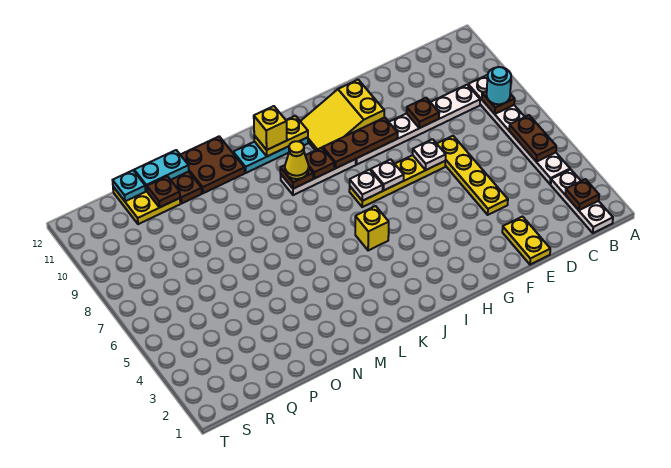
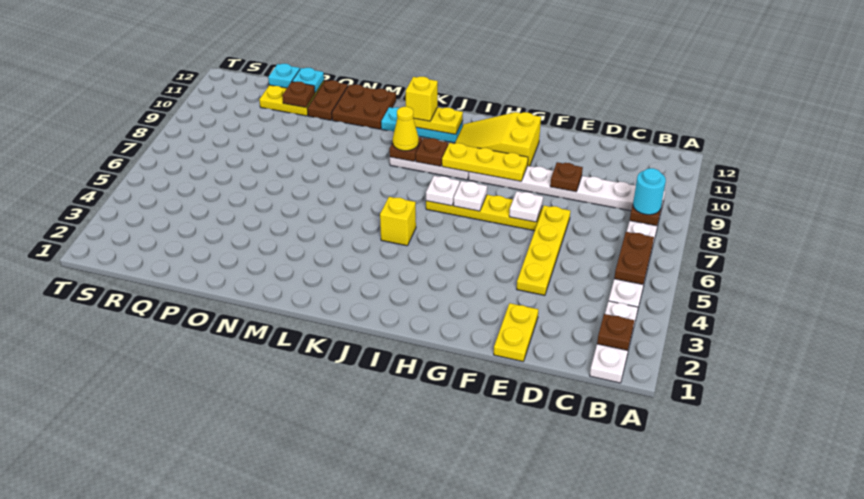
brown 1x3 plate [323,117,398,168] -> yellow 1x3 plate [442,143,528,181]
cyan 1x2 plate [134,150,189,191] -> cyan 1x1 plate [292,68,324,93]

